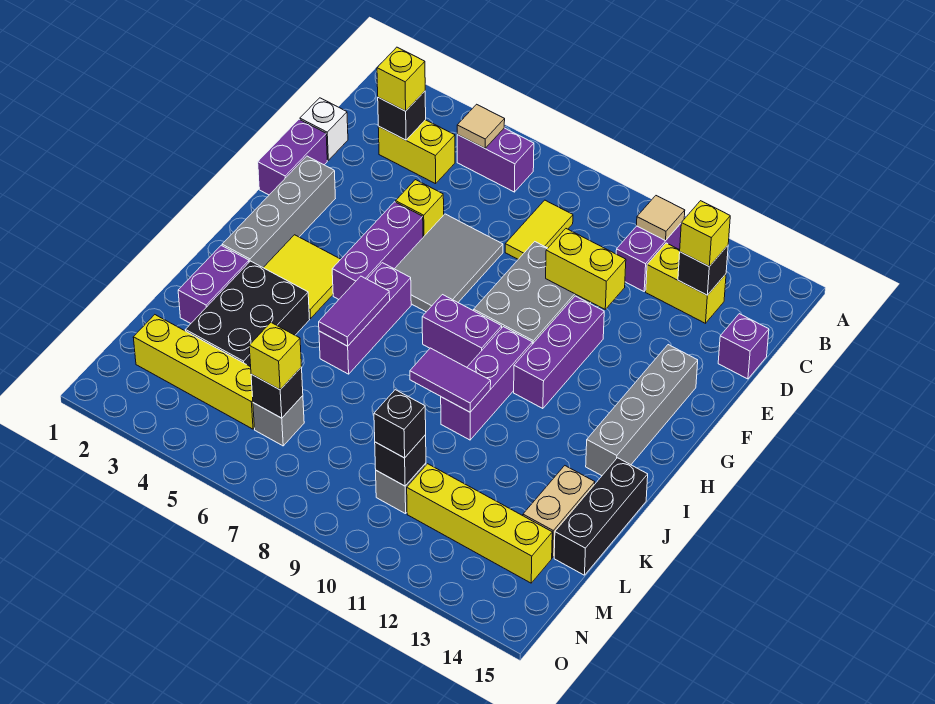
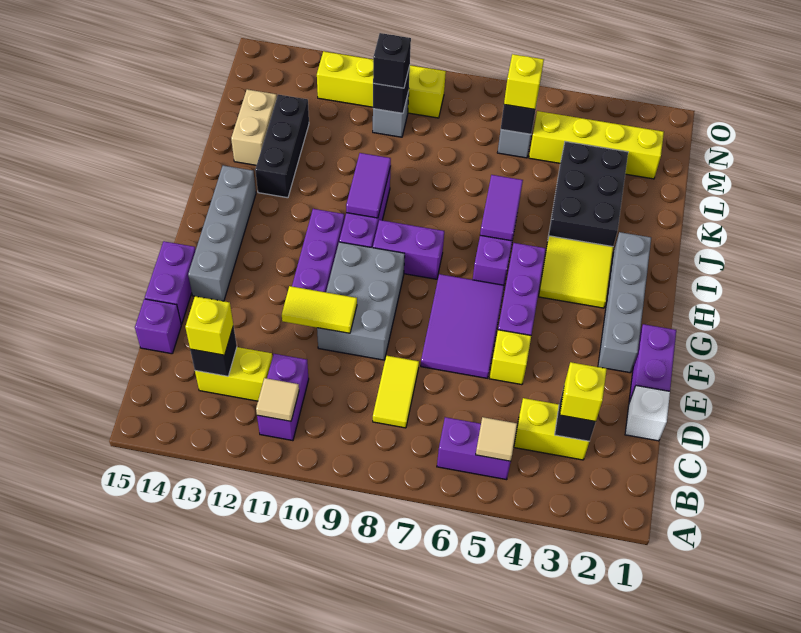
grey 2x3 tile [395,214,503,312] -> purple 2x3 tile [421,274,504,378]
yellow 1x2 brick [546,229,626,309] -> yellow 1x2 tile [282,286,357,333]
purple 1x2 brick [178,245,249,323] -> purple 1x2 brick moved to [145,241,196,324]
purple 1x2 tile [410,348,491,412] -> purple 1x2 tile turned to [346,153,391,218]
black 1x3 brick [554,458,648,575] -> black 1x3 brick moved to [255,95,309,198]
yellow 1x4 brick [407,464,552,583] -> yellow 1x4 brick moved to [317,51,446,118]

